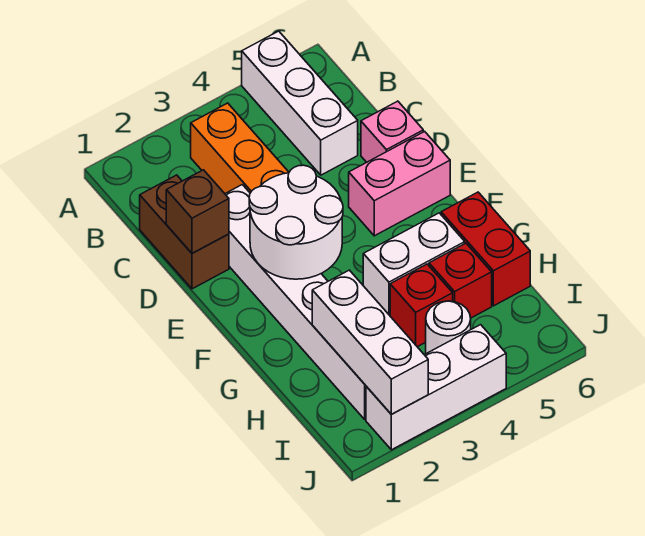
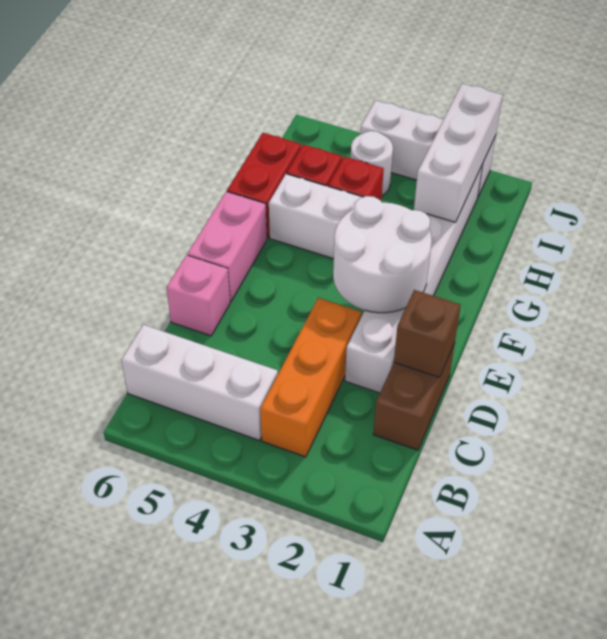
white 1x3 brick [242,31,358,175] -> white 1x3 brick turned to [121,325,278,441]
pink 1x2 brick [349,131,450,236] -> pink 1x2 brick turned to [188,191,267,302]

